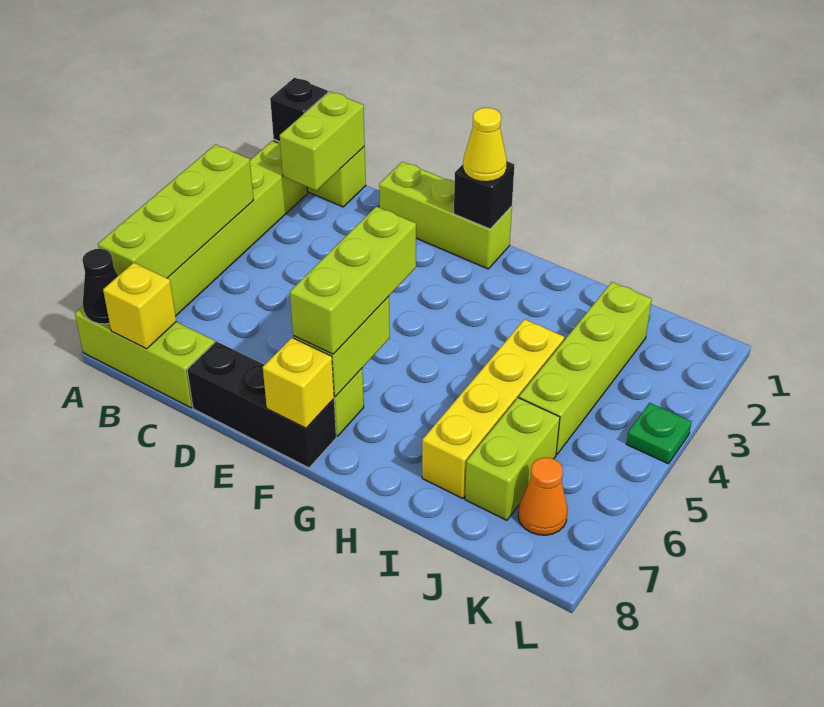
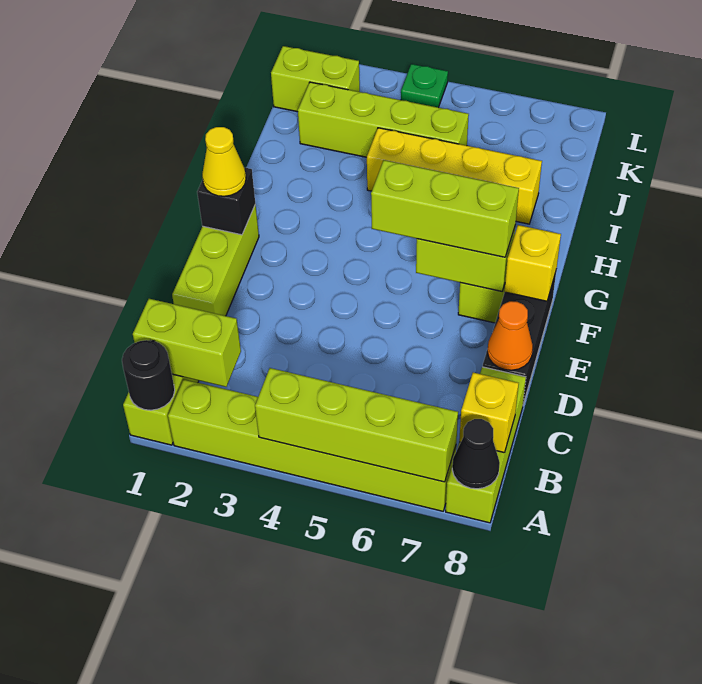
black 1x1 brick [270,78,328,142] -> black 1x1 round brick [122,340,175,410]
lime 1x2 brick [465,398,560,520] -> lime 1x2 brick moved to [271,46,360,112]
orange 1x1 cone [518,457,568,535] -> orange 1x1 cone moved to [487,301,533,370]

